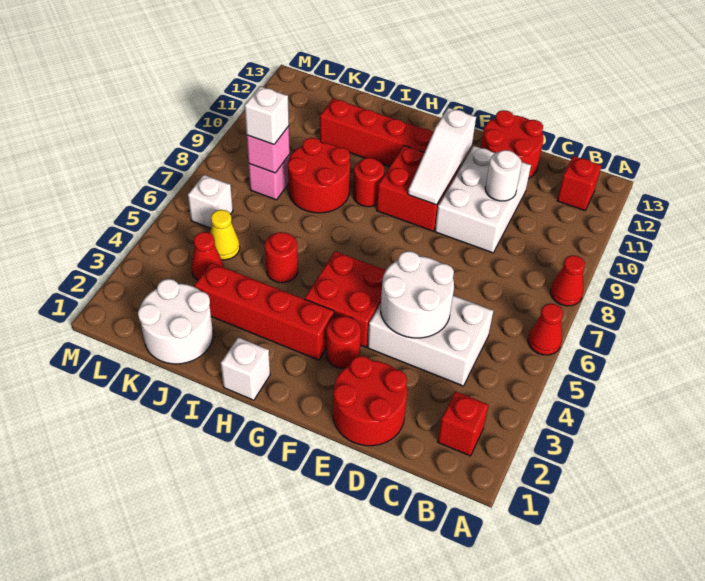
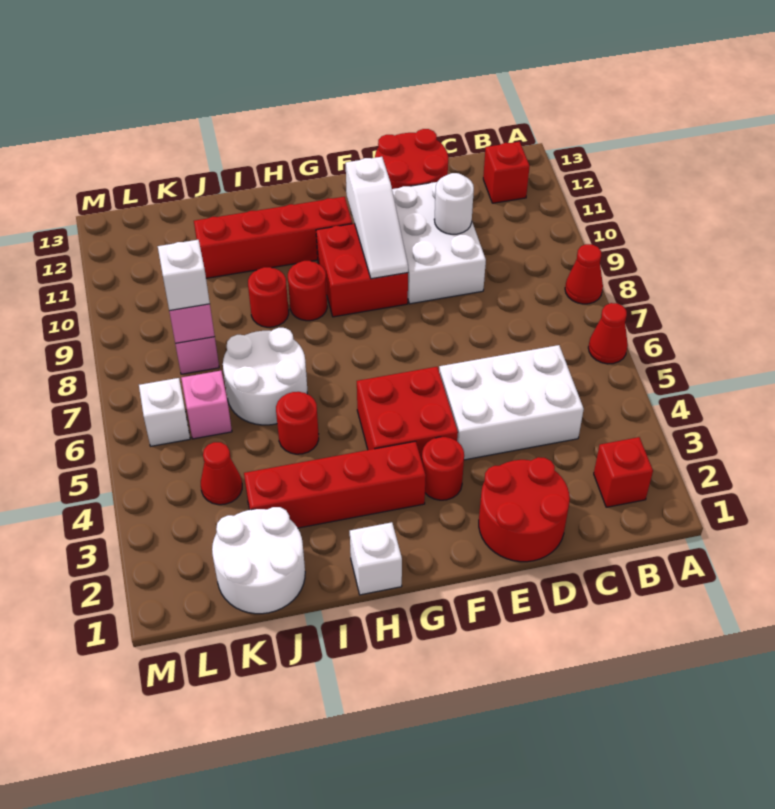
white 2x2 round brick [381,251,454,338] -> white 2x2 round brick moved to [223,328,307,425]
red 2x2 round brick [288,138,350,213] -> red 1x1 round brick [248,267,289,327]
yellow 1x1 cone [210,210,240,260] -> none
none -> pink 1x1 brick [181,371,232,439]

